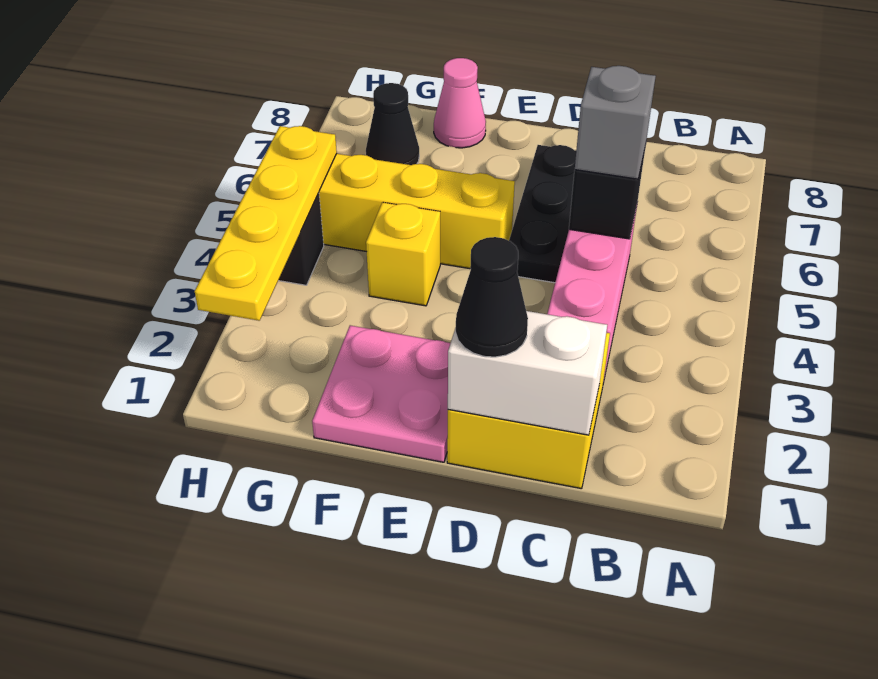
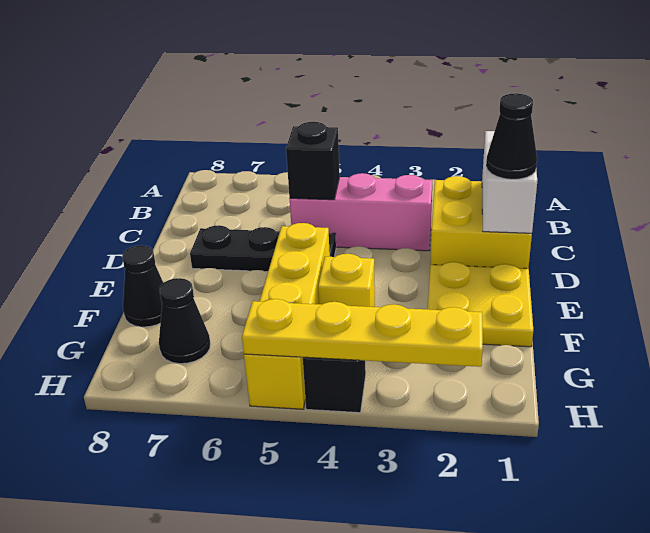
grey 1x1 brick [575,66,656,179] -> none
pink 2x2 plate [312,325,450,462] -> yellow 2x2 plate [428,262,533,347]
pink 1x1 cone [434,58,486,148] -> black 1x1 cone [122,245,163,327]

